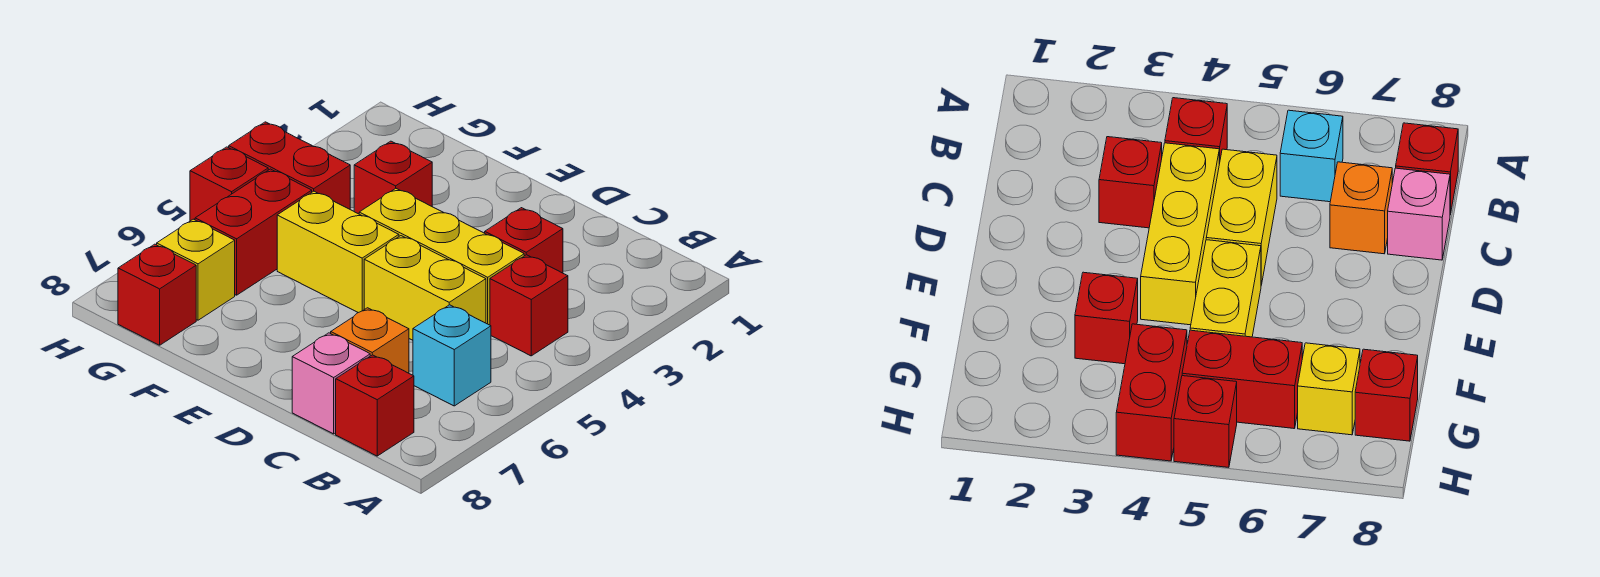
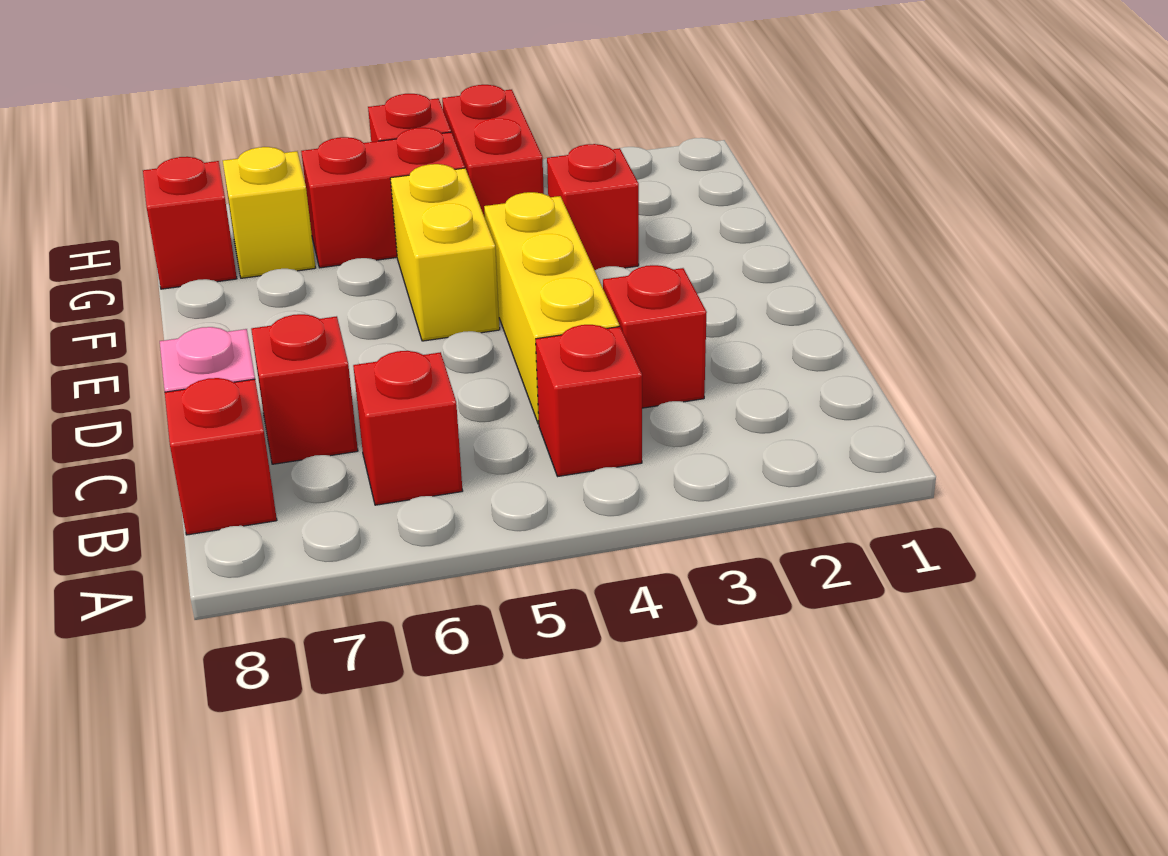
cyan 1x1 brick [413,305,491,406] -> red 1x1 brick [353,351,463,505]
yellow 1x2 brick [364,236,486,340] -> none
orange 1x1 brick [331,308,409,373] -> red 1x1 brick [251,314,358,464]

